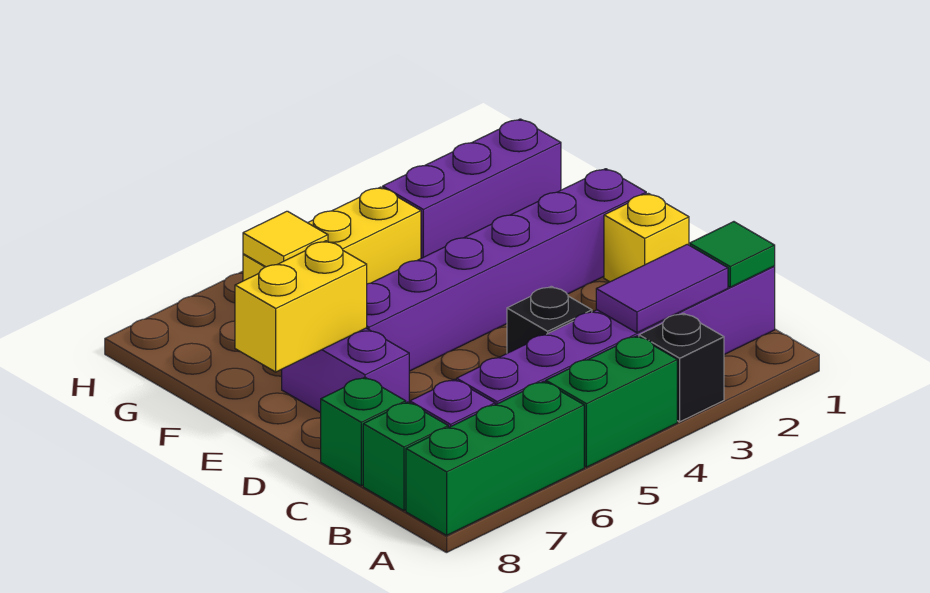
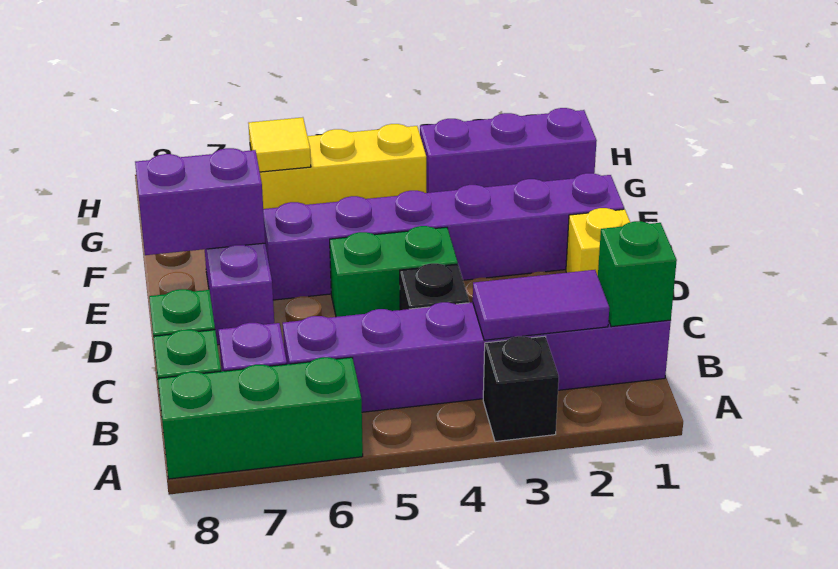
green 1x2 brick [546,336,677,467] -> green 1x2 brick moved to [330,226,458,317]
green 1x1 tile [690,222,775,287] -> green 1x1 brick [598,221,677,327]
yellow 1x2 brick [235,241,367,372] -> purple 1x2 brick [135,148,265,255]

